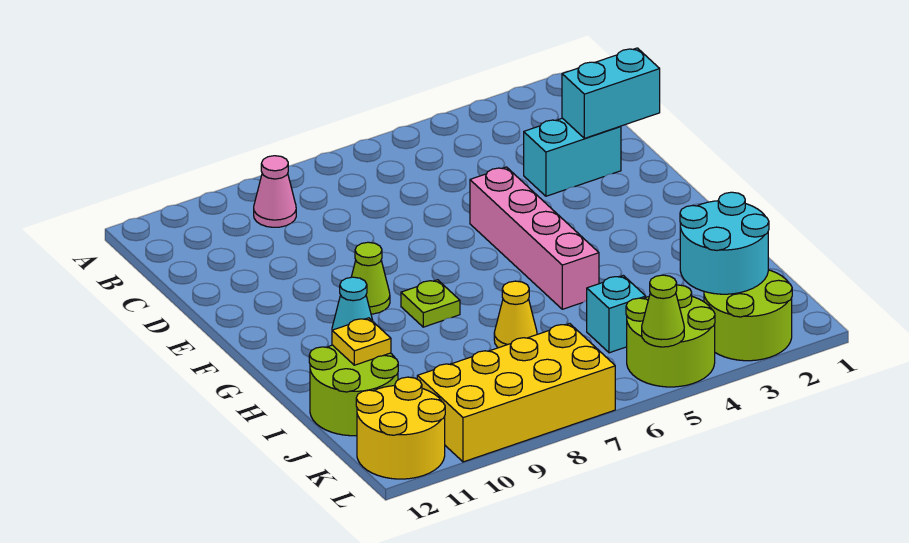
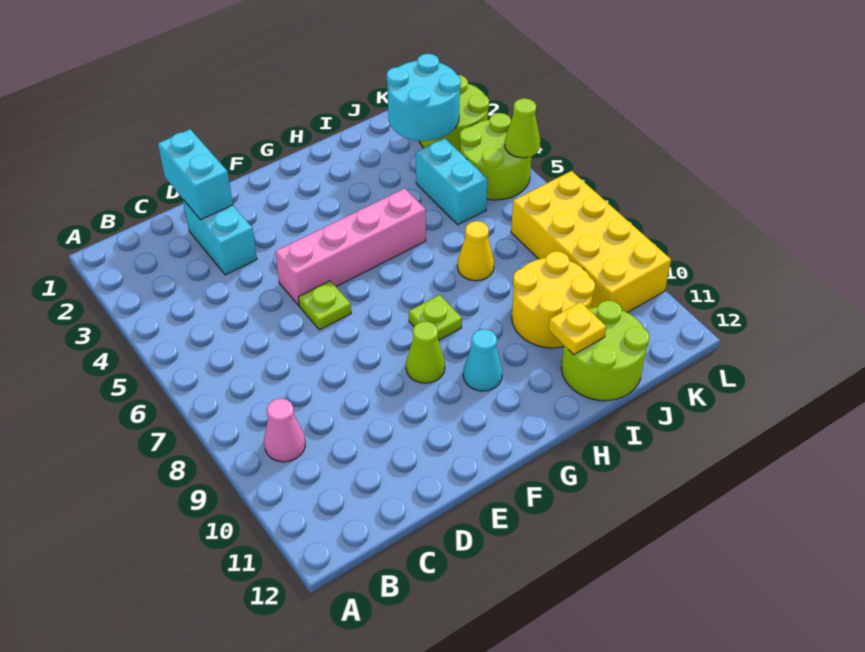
none -> lime 1x1 plate [298,281,351,330]
cyan 1x1 brick [587,276,646,353] -> cyan 1x2 brick [416,138,488,225]
yellow 2x2 round brick [356,377,445,479] -> yellow 2x2 round brick moved to [512,251,595,348]

